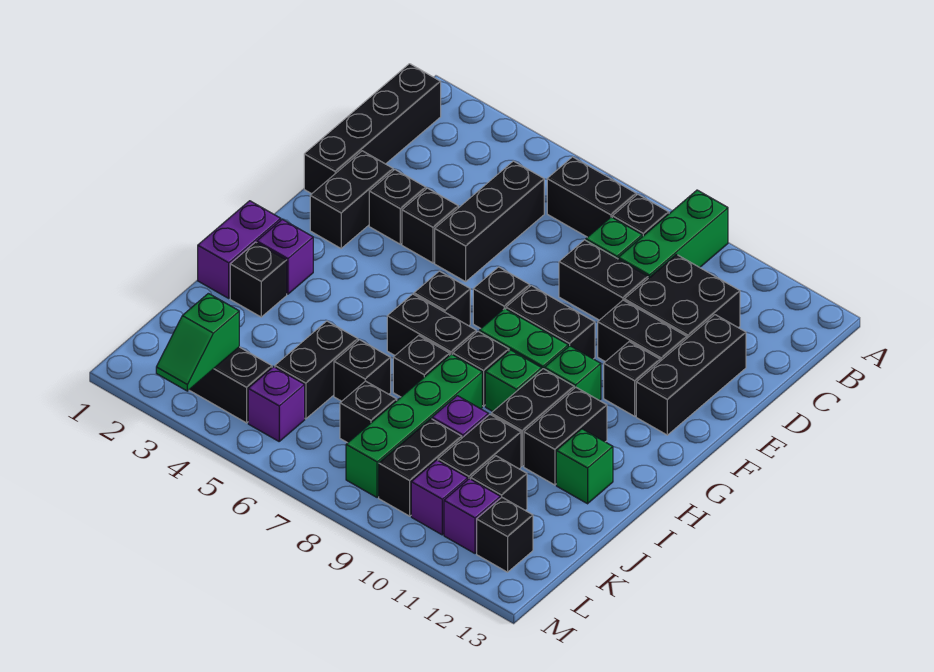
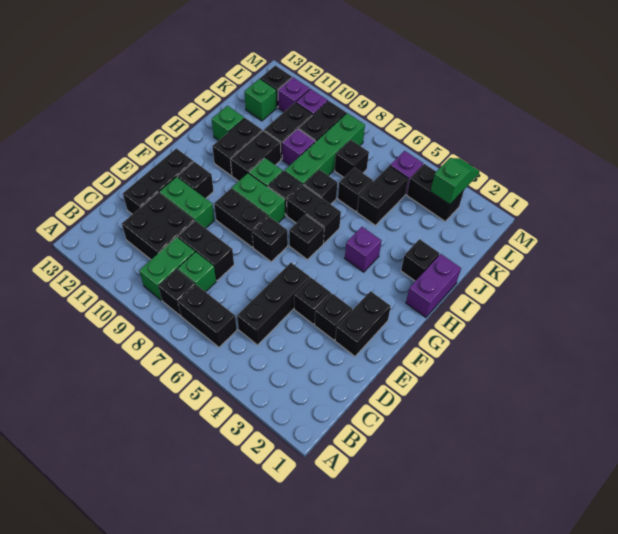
green 1x3 brick [618,190,728,278] -> green 1x2 brick [139,237,195,300]
black 1x4 brick [304,64,441,194] -> none
black 1x2 brick [598,300,687,362] -> green 1x2 brick [159,177,214,228]
green 1x1 brick [544,346,601,400] -> green 1x1 brick moved to [245,79,277,121]
purple 1x1 brick [257,219,313,294] -> purple 1x1 brick moved to [345,227,381,272]
black 1x1 brick [471,456,527,510] -> none

